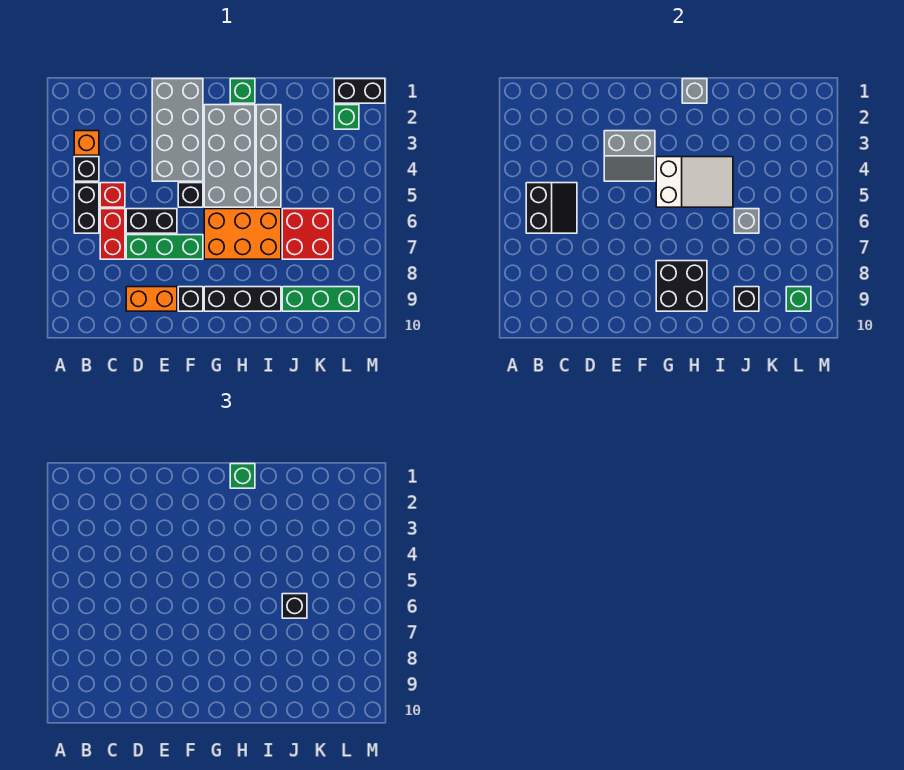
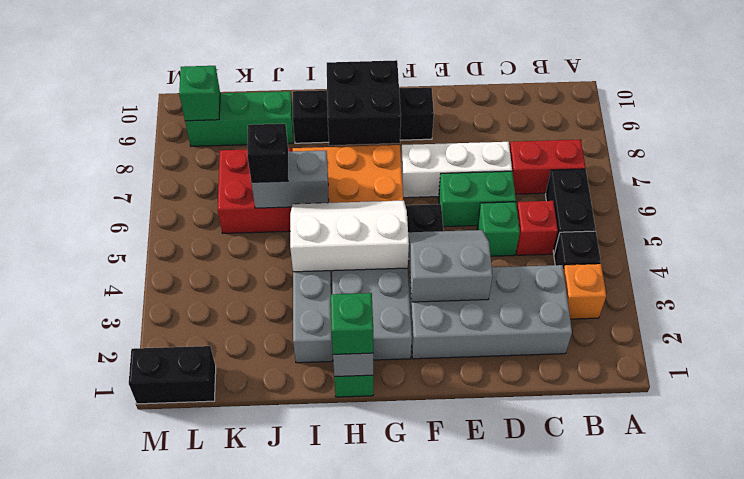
black 2x2 slope [526,183,577,233] -> none
red 1x2 brick [100,209,125,259] -> red 1x2 brick turned to [510,139,586,194]
black 1x2 brick [126,209,177,233] -> green 1x2 brick [439,171,516,227]
green 1x3 brick [126,235,203,259] -> white 1x3 brick [401,142,512,198]
orange 1x2 brick [126,287,177,311] -> none
grey 2x4 brick [152,79,203,181] -> grey 2x4 brick turned to [409,265,572,359]
white 2x3 slope [656,157,733,207] -> white 2x3 slope turned to [290,200,409,272]
grey 1x1 brick [734,209,759,233] -> grey 1x2 brick [251,151,329,208]
black 1x1 brick [734,287,759,311] -> none
green 1x1 brick [334,105,359,129] -> green 1x1 brick moved to [477,202,520,256]

